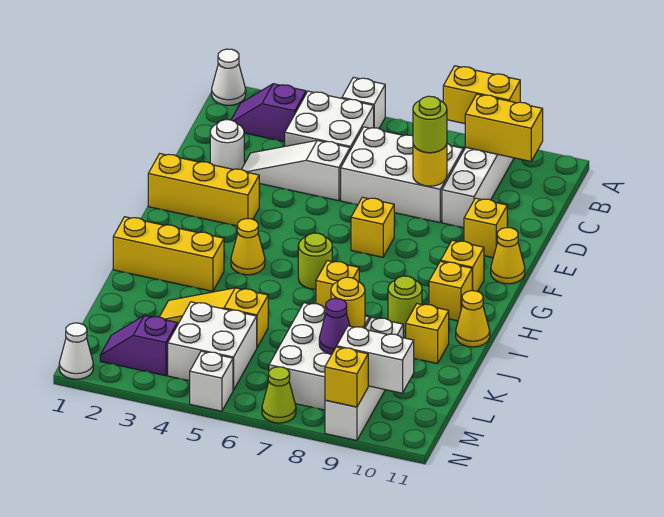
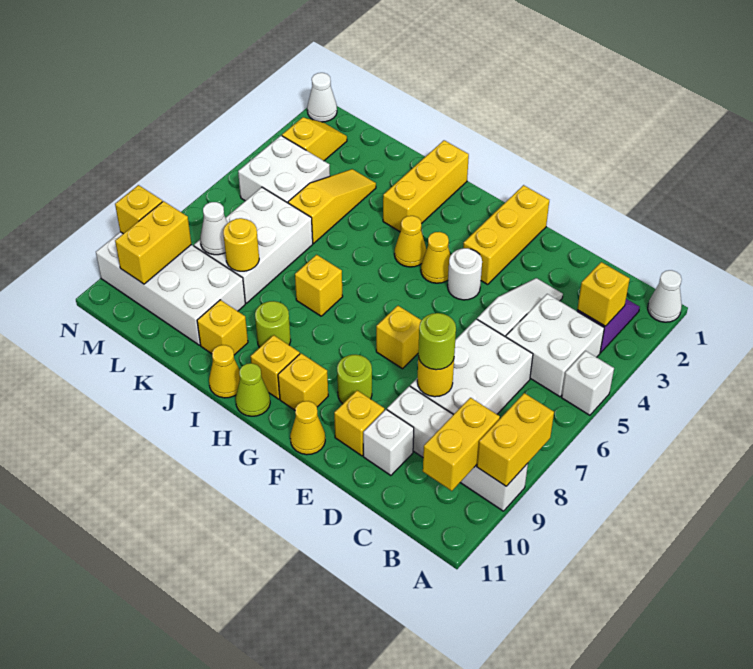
none -> yellow 1x1 brick [577,262,630,326]
white 1x1 round brick [210,120,244,170] -> white 1x1 round brick moved to [448,248,482,300]
none -> yellow 1x1 cone [421,232,451,283]
lime 1x1 round brick [298,233,332,289] -> lime 1x1 round brick moved to [337,355,372,404]
white 2x3 brick [269,303,370,410] -> white 2x3 brick turned to [194,187,313,303]
white 1x4 brick [325,317,403,440] -> white 2x4 brick [96,232,245,345]
purple 1x1 cone [319,298,350,355] -> white 1x1 cone [200,202,227,255]
purple 1x2 slope [100,315,177,376] -> yellow 1x2 slope [282,117,347,161]
white 1x2 brick [337,326,414,393] -> yellow 1x2 brick [115,201,191,284]
white 1x1 brick [190,351,233,411] -> white 1x1 brick moved to [363,410,414,476]
lime 1x1 cone [262,367,296,423] -> lime 1x1 cone moved to [236,363,270,416]

